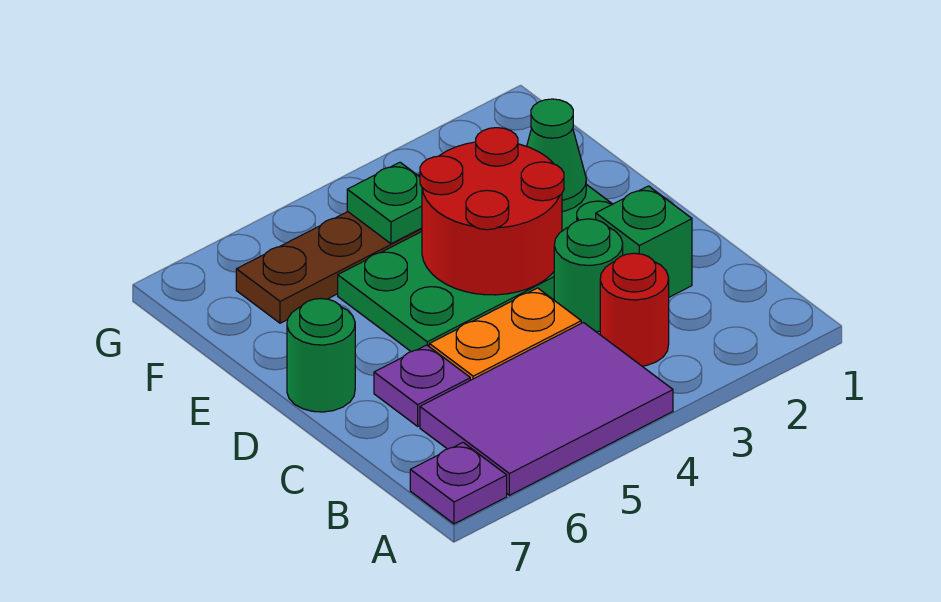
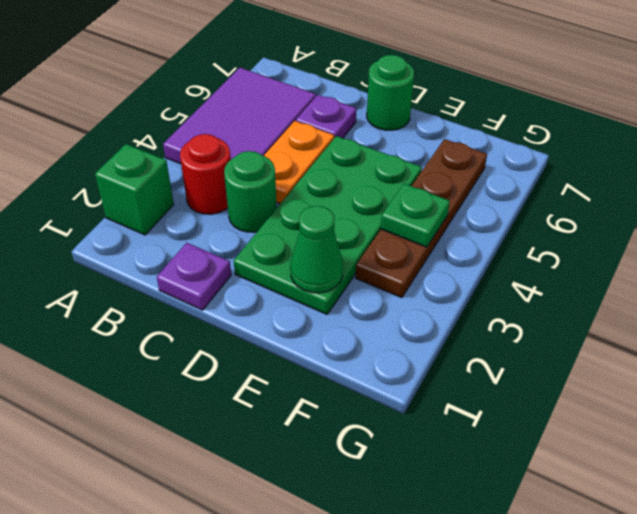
purple 1x1 plate [410,443,507,524] -> purple 1x1 plate moved to [157,243,231,310]
green 1x1 brick [596,186,692,297] -> green 1x1 brick moved to [95,144,174,235]
red 2x2 round brick [420,128,564,295] -> none

